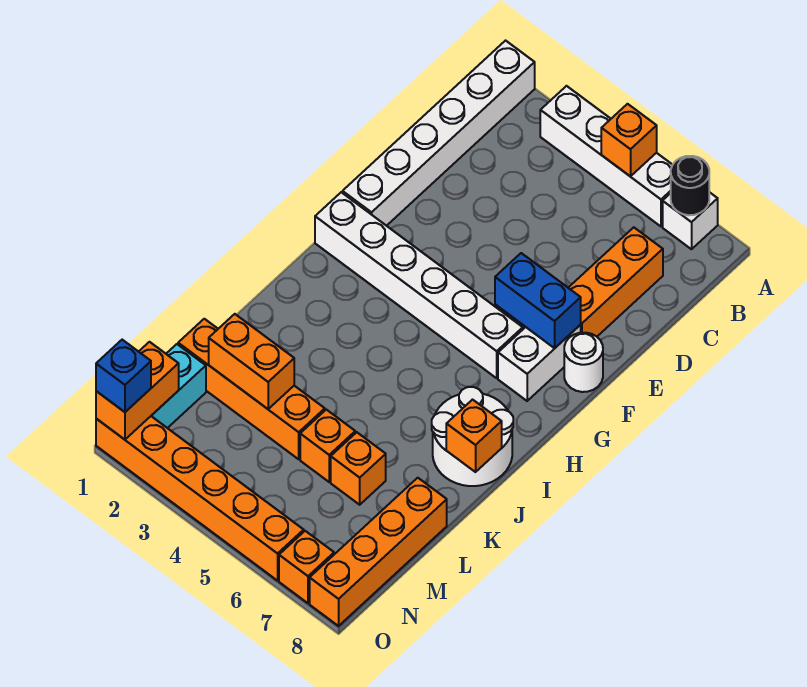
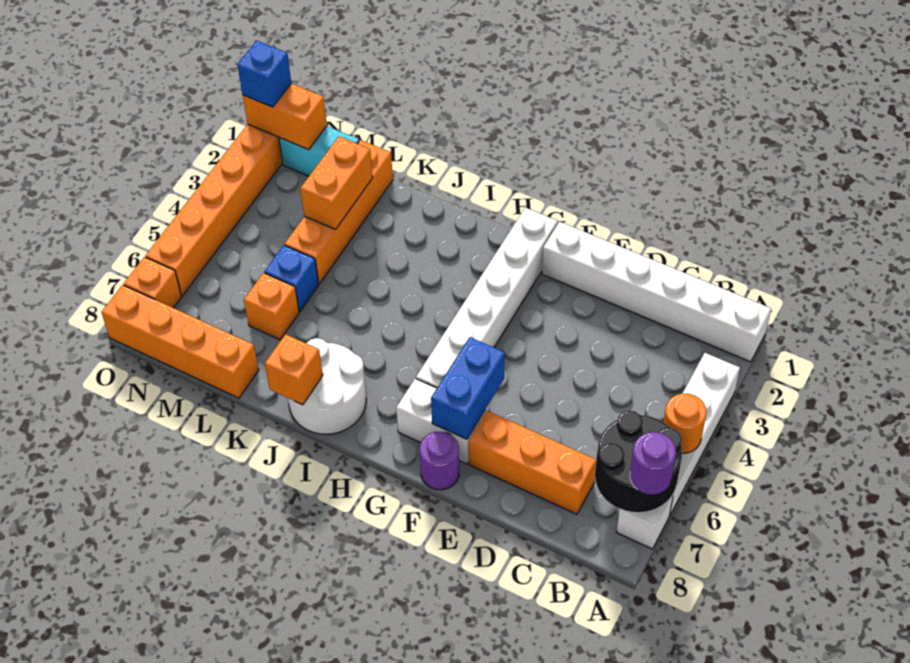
orange 1x1 brick [601,104,657,176] -> orange 1x1 round brick [664,394,706,453]
black 1x1 round brick [671,156,709,215] -> black 2x2 round brick [595,410,682,513]
none -> purple 1x1 round brick [630,432,676,494]
white 1x1 round brick [564,333,603,392] -> purple 1x1 round brick [420,432,459,490]
orange 1x1 brick [300,410,355,482] -> blue 1x1 brick [264,245,319,311]

